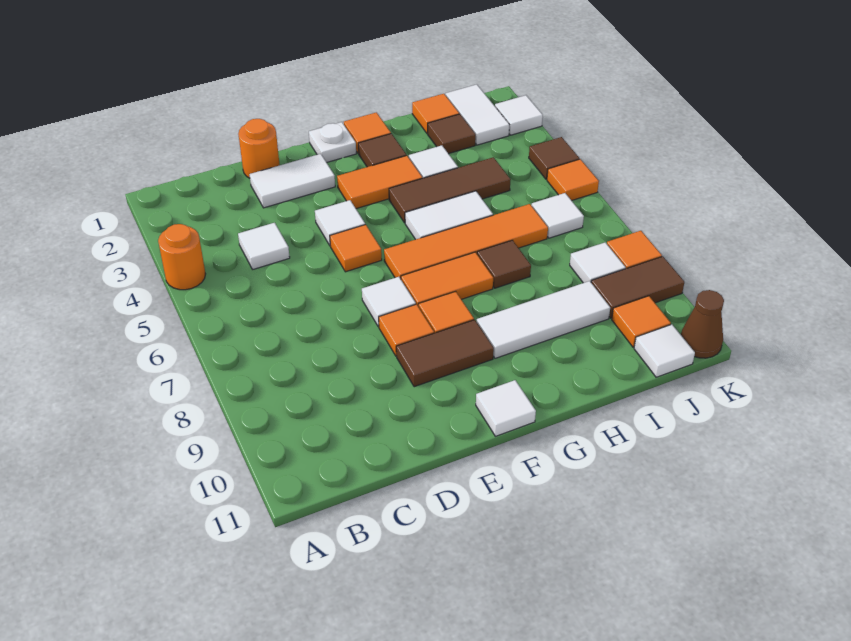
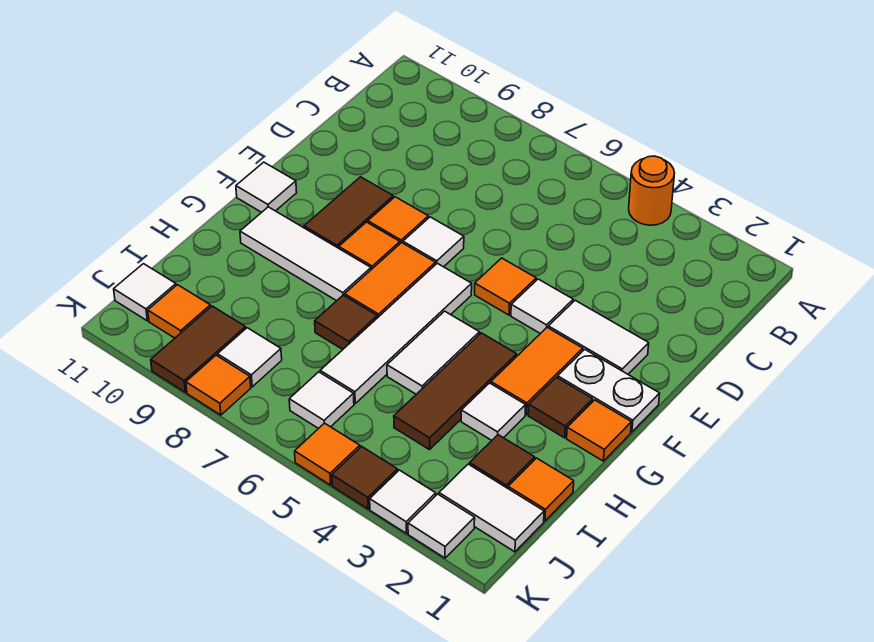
white 1x1 tile [238,223,290,269] -> white 1x1 tile moved to [370,470,436,533]
orange 1x1 round brick [238,119,280,178] -> none
white 1x2 tile [250,154,335,208] -> white 1x2 tile turned to [548,300,649,374]
white 1x1 plate [309,122,356,163] -> white 1x2 plate [558,349,660,432]
orange 1x4 tile [384,204,548,279] -> white 1x4 tile [320,263,472,403]
white 1x3 tile [477,281,610,358] -> white 1x3 tile turned to [240,207,371,301]
brown 1x1 cone [681,290,724,358] -> none

